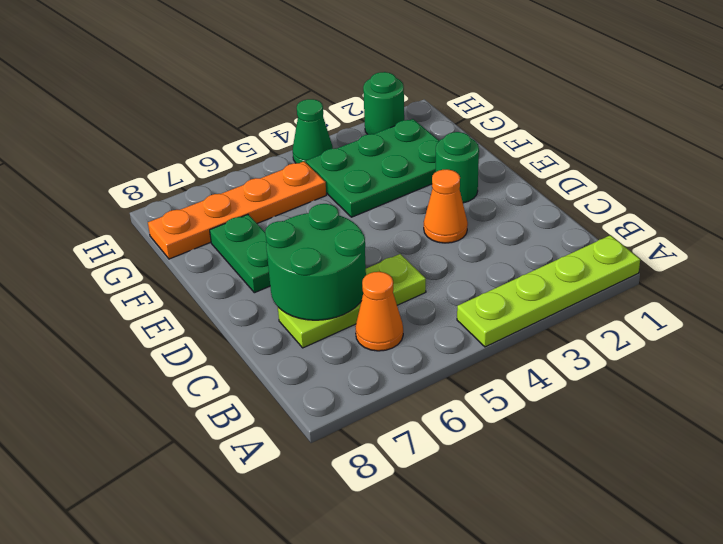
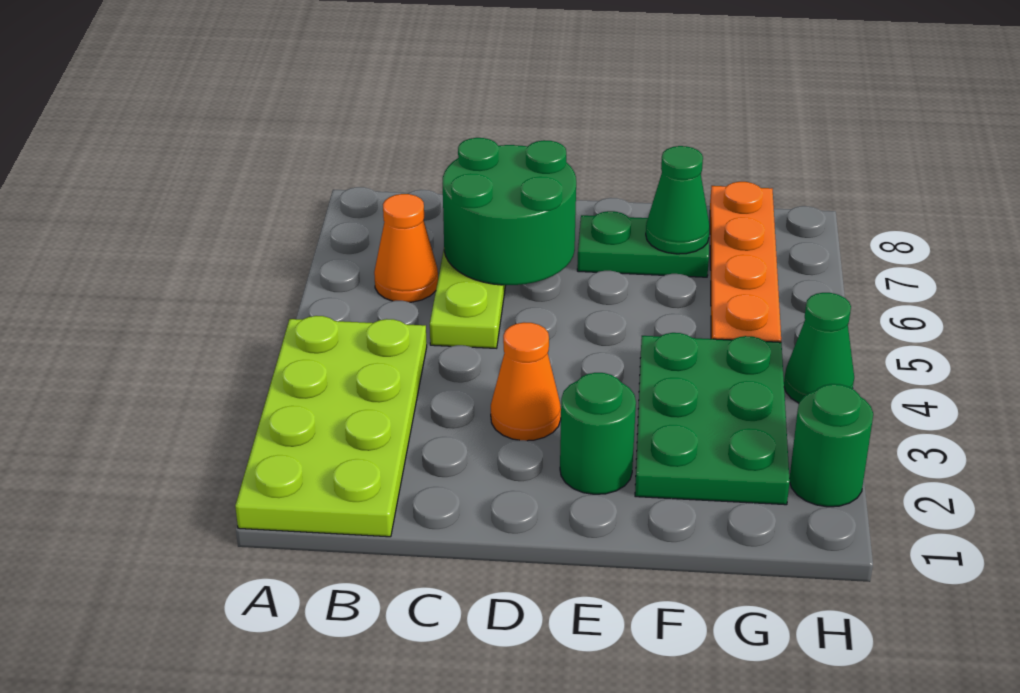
lime 1x4 plate [457,235,640,347] -> lime 2x4 plate [235,316,427,537]
none -> green 1x1 cone [646,146,710,254]

